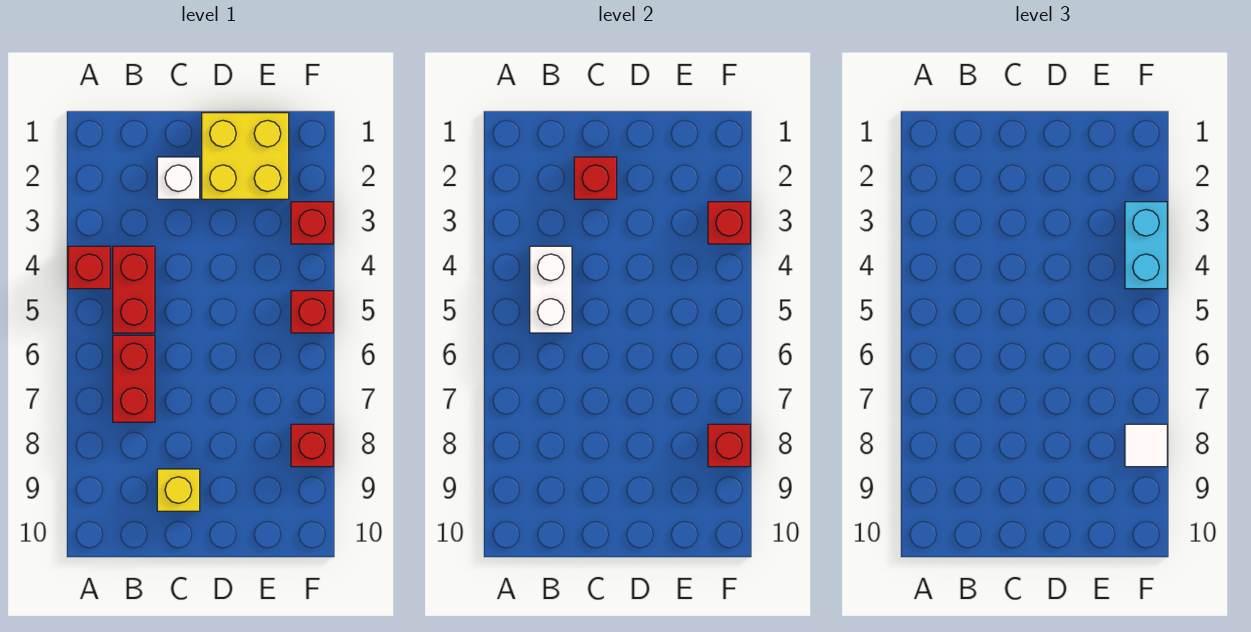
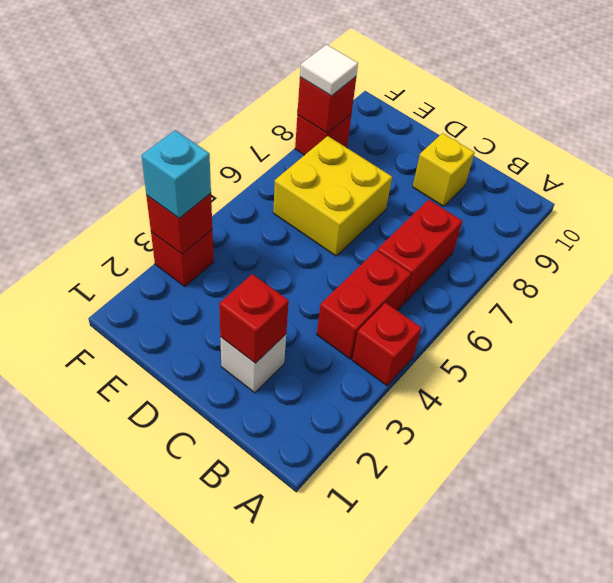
white 1x2 brick [530,246,572,333] -> none
yellow 2x2 brick [202,113,289,199] -> yellow 2x2 brick moved to [273,136,392,256]
cyan 1x2 brick [1125,202,1167,289] -> cyan 1x1 brick [141,130,211,218]
red 1x1 brick [291,291,333,333] -> none

